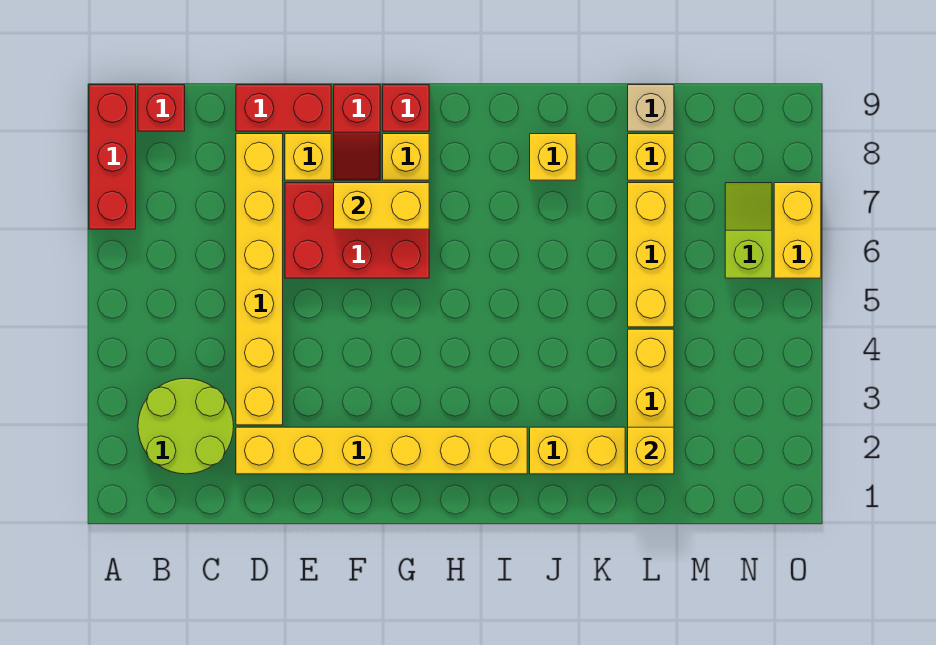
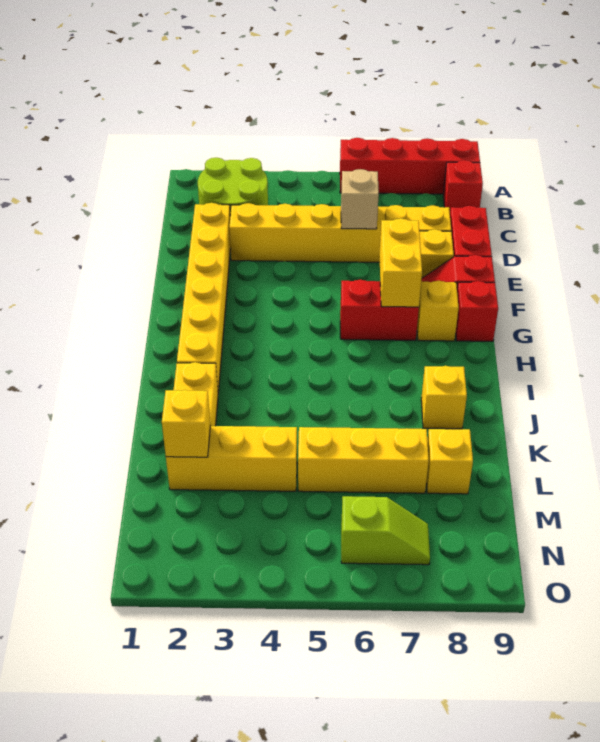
red 1x3 brick [89,85,136,229] -> red 1x4 brick [340,138,480,194]
red 2x3 brick [285,183,429,278] -> red 1x2 brick [340,280,419,340]
tan 1x1 brick [628,85,674,131] -> tan 1x1 brick moved to [341,169,379,229]
yellow 1x2 brick [774,183,821,278] -> none

